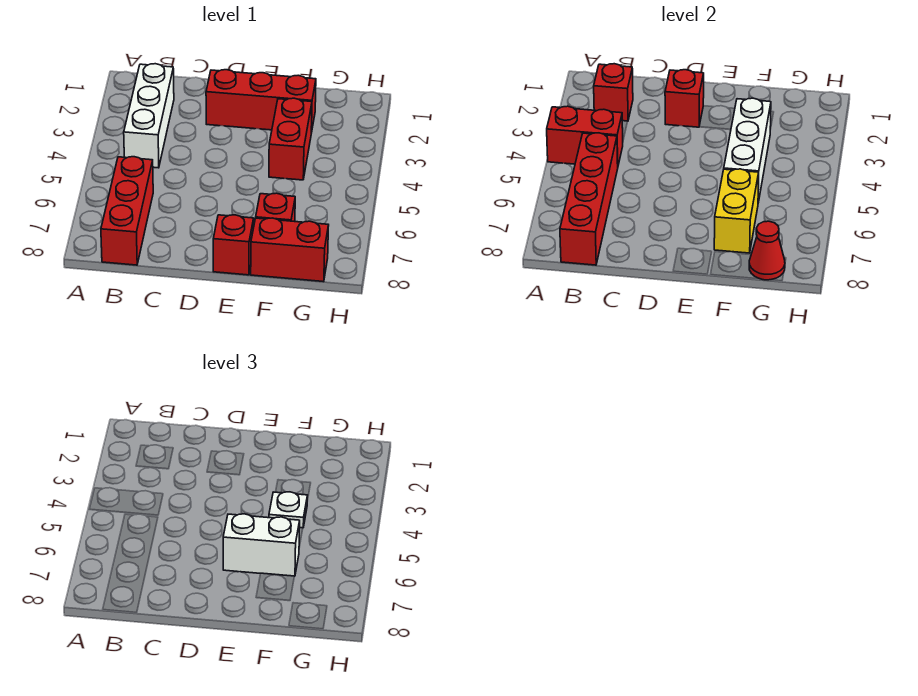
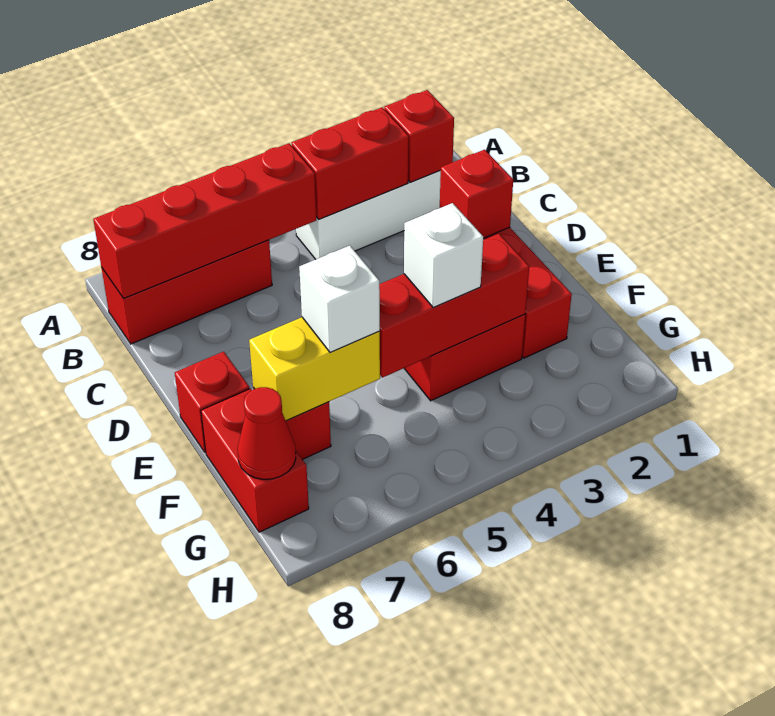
red 1x2 brick [547,106,623,165] -> red 1x2 brick turned to [292,107,409,219]
white 1x2 brick [223,514,300,576] -> white 1x1 brick [299,246,380,352]
white 1x3 brick [724,98,771,202] -> red 1x3 brick [379,234,529,378]
white 1x1 plate [269,492,307,528] -> white 1x1 brick [404,203,483,307]

